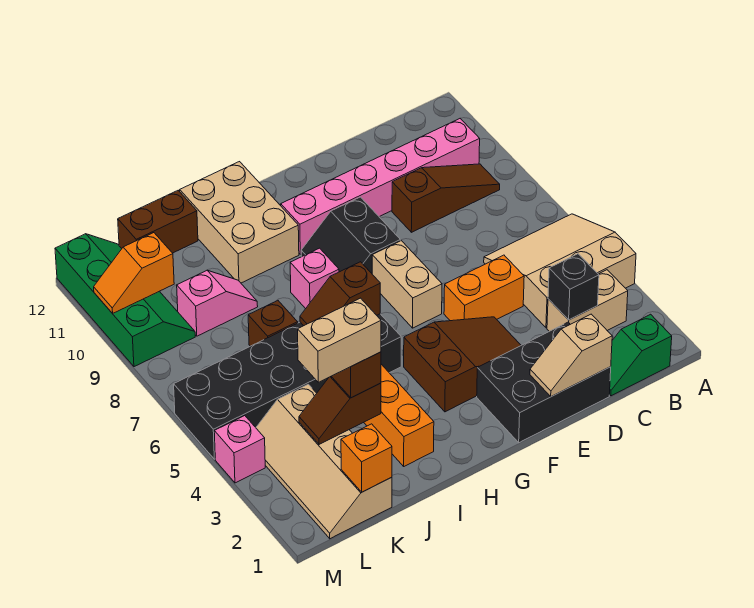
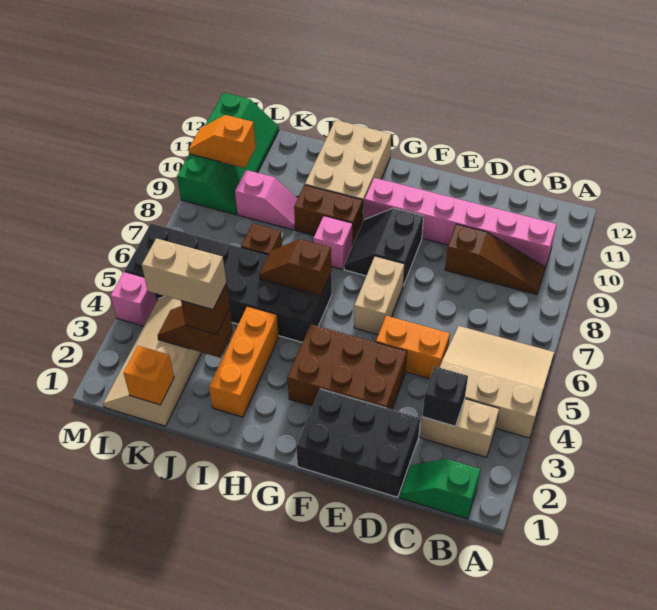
tan 1x2 slope [530,314,612,397] -> none
brown 2x3 slope [404,317,521,412] -> brown 2x3 brick [287,324,407,409]
brown 1x2 brick [118,191,198,253] -> brown 1x2 brick moved to [294,185,363,246]

